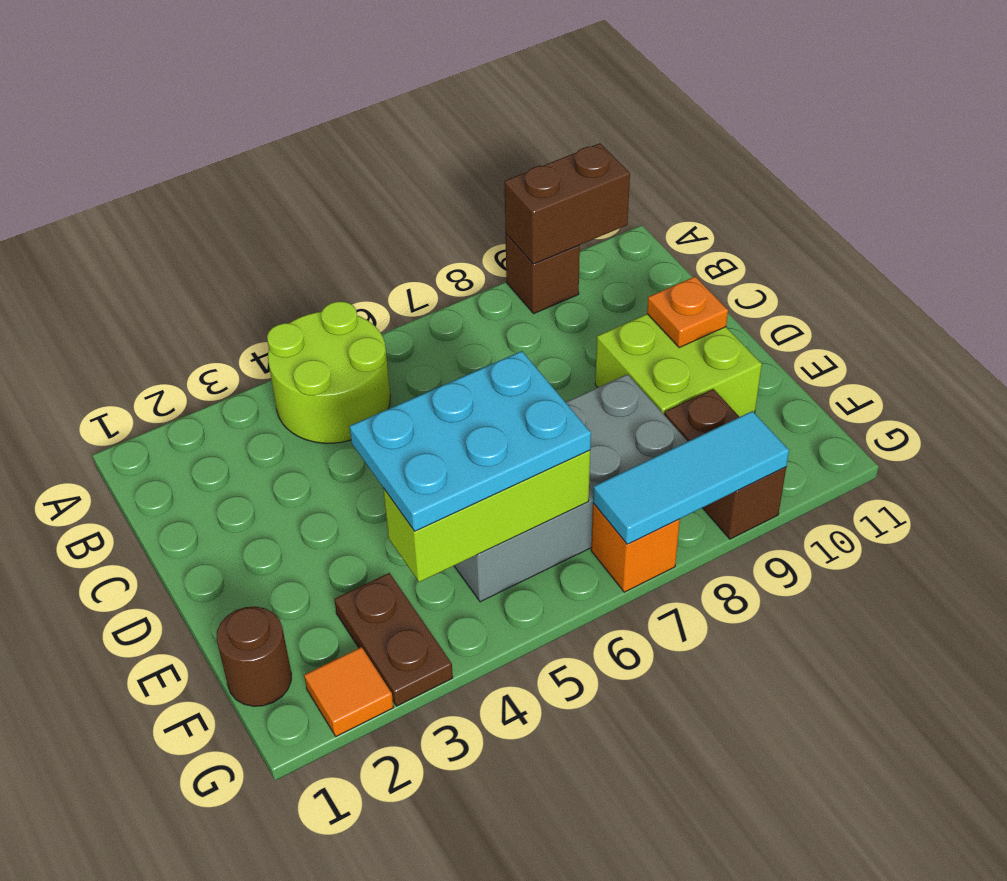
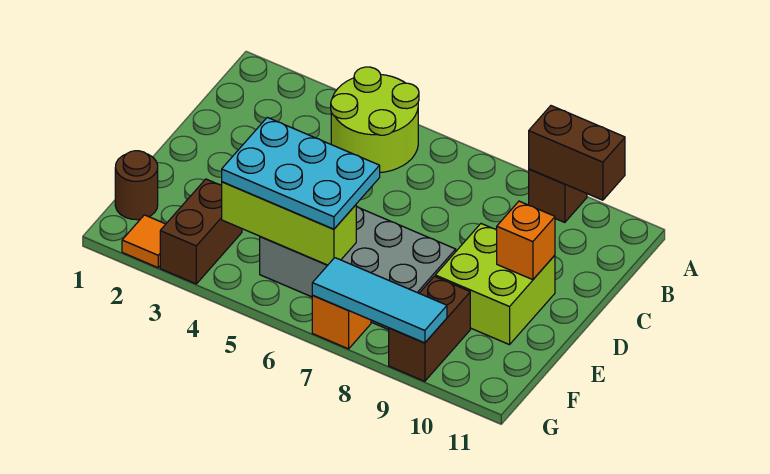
orange 1x1 plate [647,277,728,348] -> orange 1x1 brick [497,201,555,280]
brown 1x2 plate [334,573,453,706] -> brown 1x2 brick [160,179,242,284]

